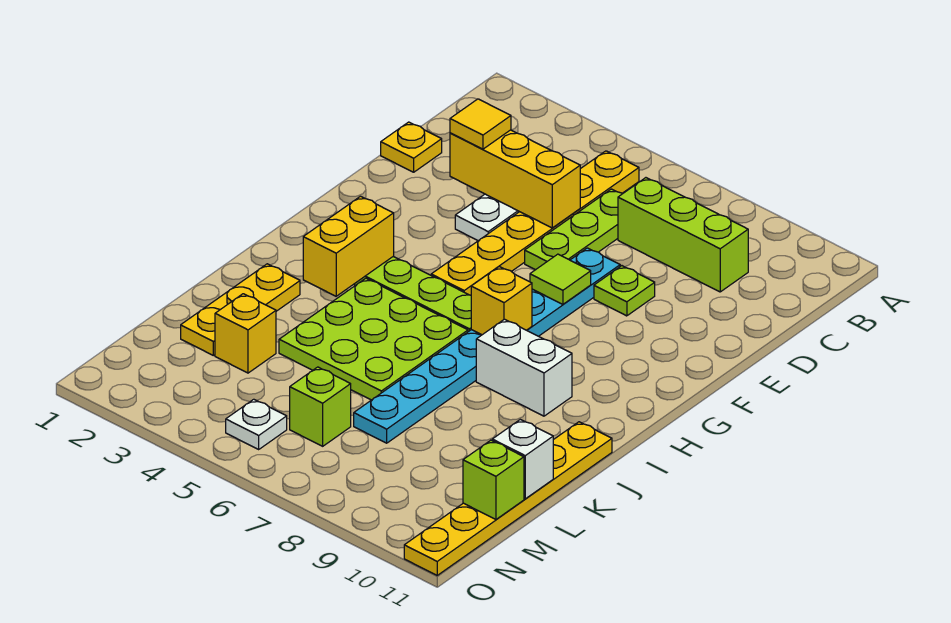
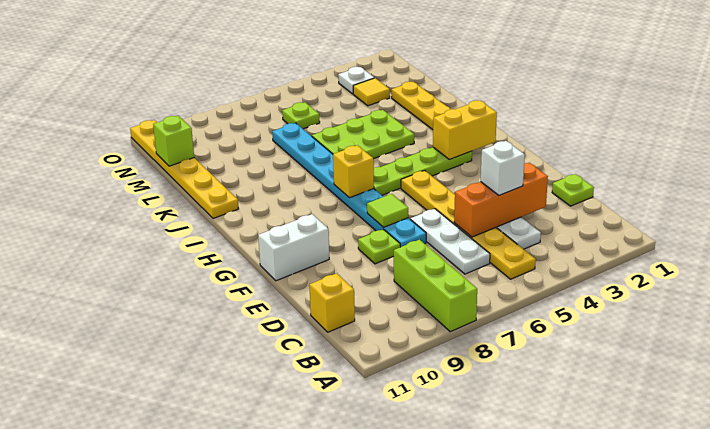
lime 1x3 plate [525,189,623,270] -> white 1x3 plate [410,209,490,274]
lime 1x3 brick [618,178,748,292] -> lime 1x3 brick turned to [394,240,477,332]
yellow 1x1 plate [381,122,442,172] -> lime 1x1 plate [552,174,594,206]
yellow 1x3 brick [450,130,580,228] -> orange 1x3 brick [454,163,548,237]
yellow 1x1 tile [450,99,511,149] -> yellow 1x1 tile moved to [353,78,390,106]
yellow 1x2 brick [303,196,394,296] -> yellow 1x2 brick turned to [433,100,497,160]
lime 3x3 plate [279,278,468,400] -> lime 2x3 plate [312,110,414,159]
white 1x2 brick [476,319,572,416] -> white 1x2 brick moved to [258,214,329,281]
yellow 1x1 brick [215,294,276,373] -> yellow 1x1 brick moved to [309,273,355,332]
white 1x1 brick [492,419,553,499] -> white 1x1 brick moved to [481,141,525,195]
lime 1x1 brick [290,367,351,446] -> lime 1x1 plate [282,102,320,129]
white 1x1 plate [226,399,287,449] -> white 1x1 plate moved to [338,67,374,94]

